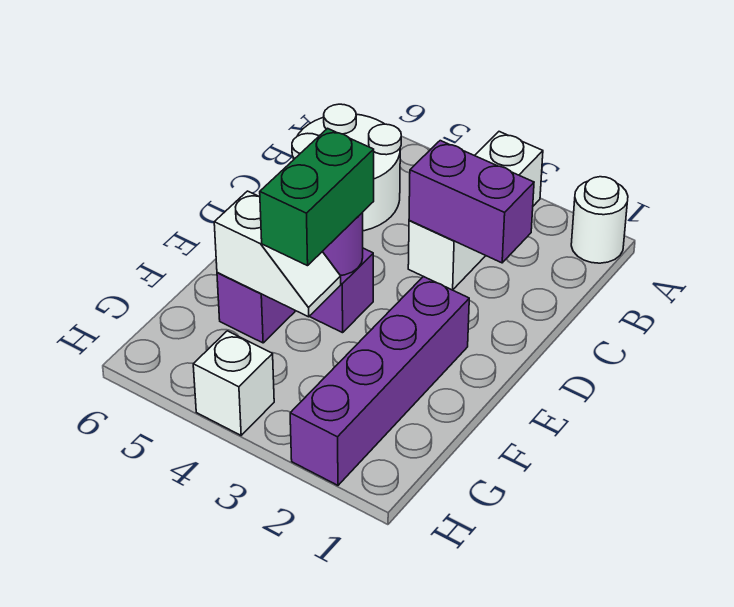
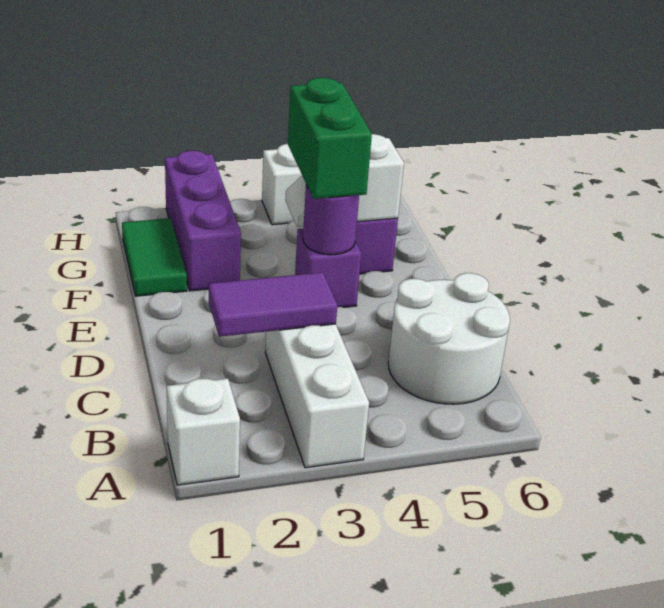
white 1x1 round brick [571,177,628,263] -> white 1x1 brick [167,379,240,485]
purple 1x2 brick [409,141,534,263] -> purple 1x2 tile [209,272,337,337]
purple 1x4 brick [290,277,469,485] -> purple 1x3 brick [165,151,241,291]
none -> green 1x2 tile [122,218,187,296]

